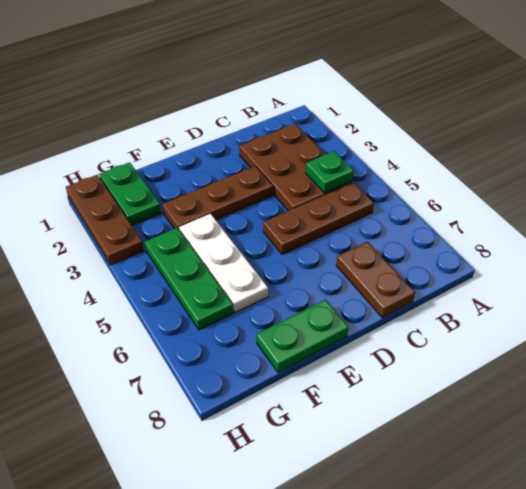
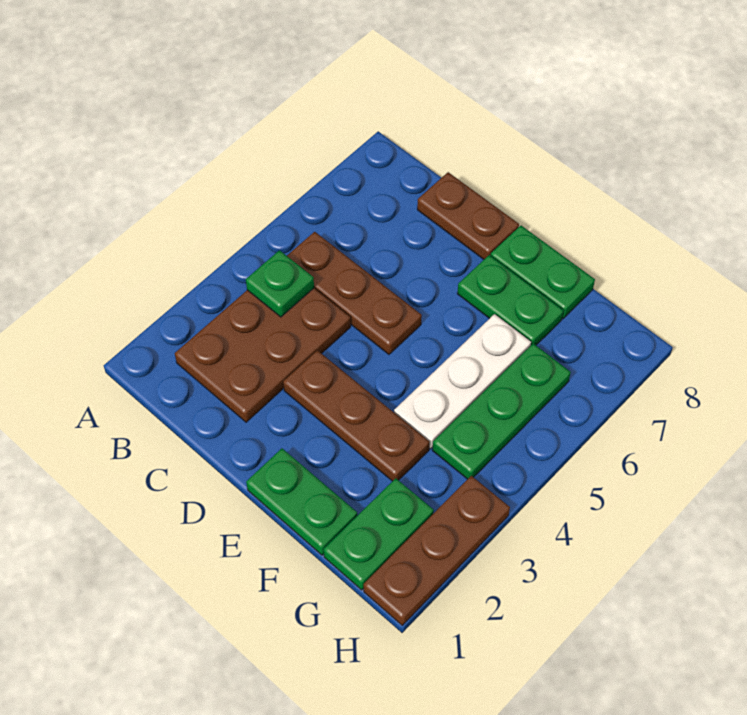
brown 1x2 plate [336,242,415,318] -> brown 1x2 plate turned to [417,172,519,259]
none -> green 1x2 plate [246,448,357,555]
none -> green 1x2 plate [457,255,563,345]

